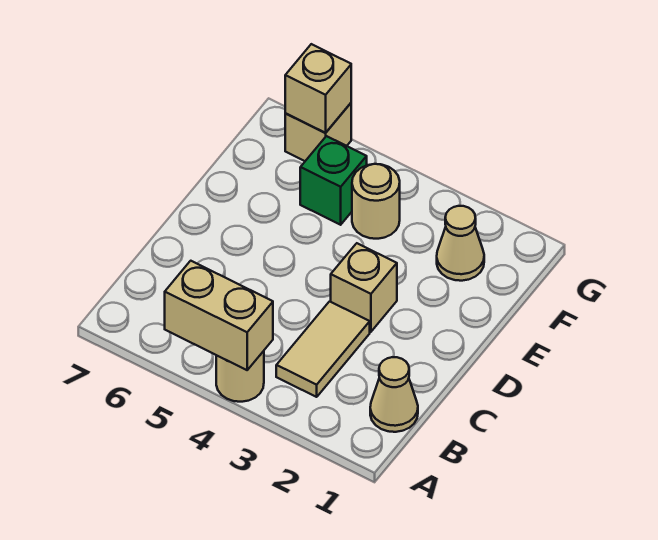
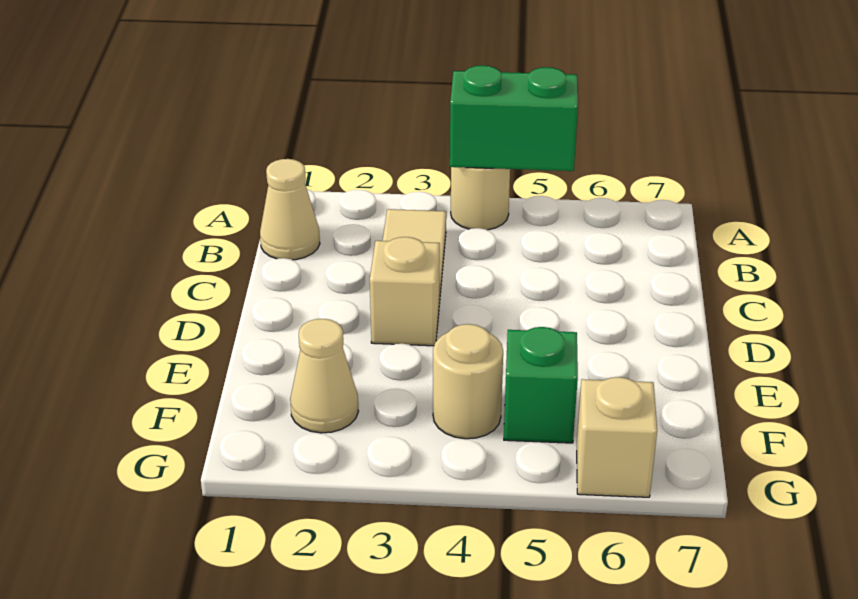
tan 1x2 brick [165,261,273,370] -> green 1x2 brick [450,65,578,171]
tan 1x1 brick [285,44,351,133] -> none

